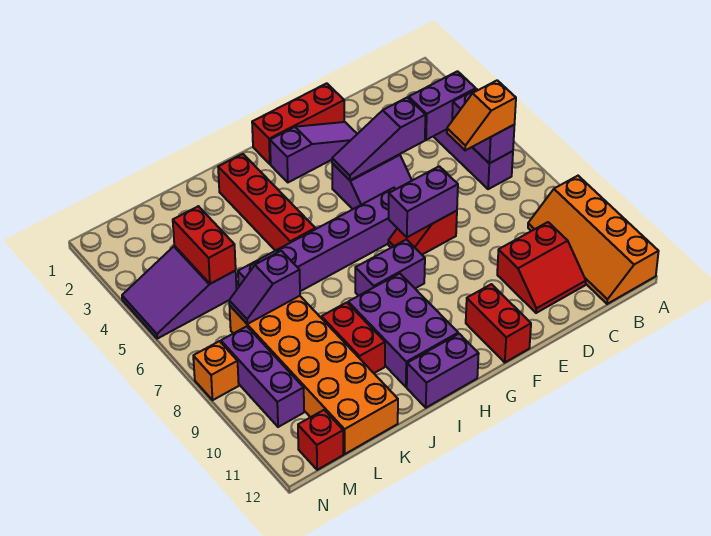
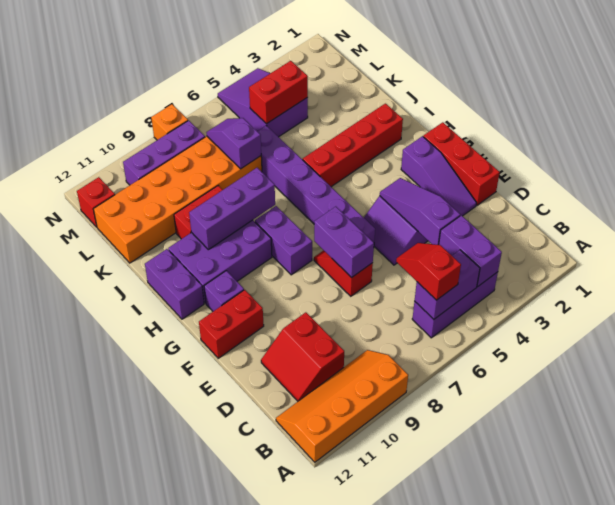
orange 1x2 slope [447,80,516,150] -> red 1x2 slope [396,243,461,300]
none -> purple 1x1 brick [204,271,244,311]
none -> purple 1x3 brick [189,168,275,250]

